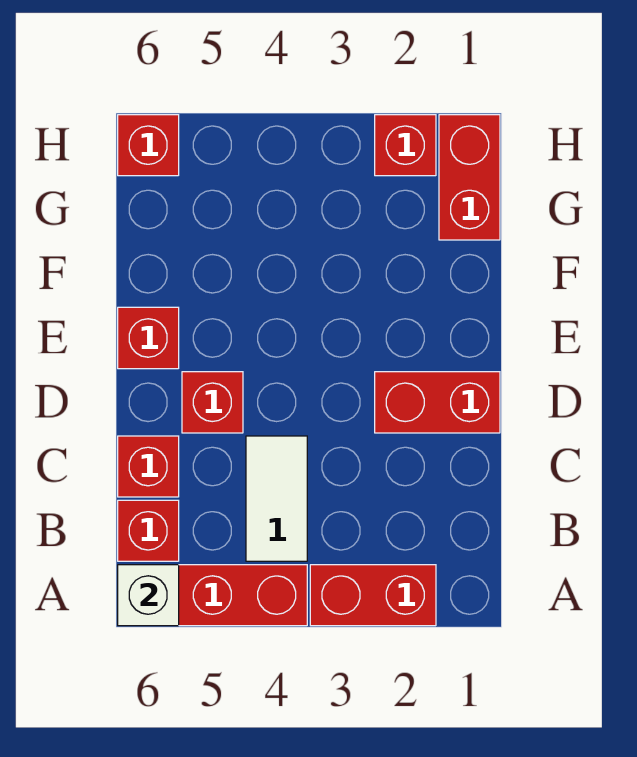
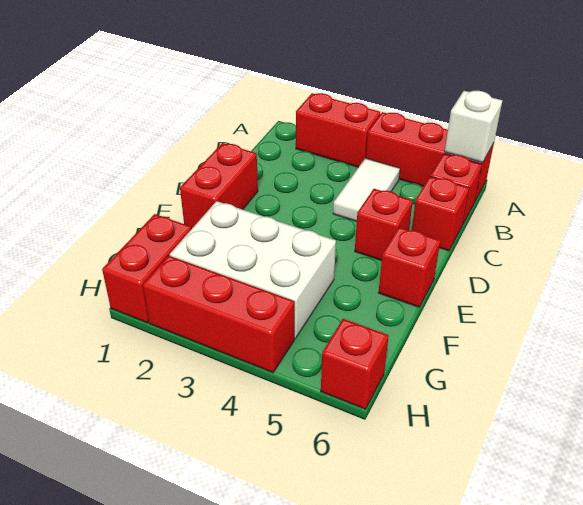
red 1x2 brick [375,372,500,433] -> red 1x2 brick turned to [180,143,258,228]
none -> white 2x3 brick [170,201,336,339]
red 1x1 brick [375,115,436,176] -> red 1x3 brick [143,256,294,373]

